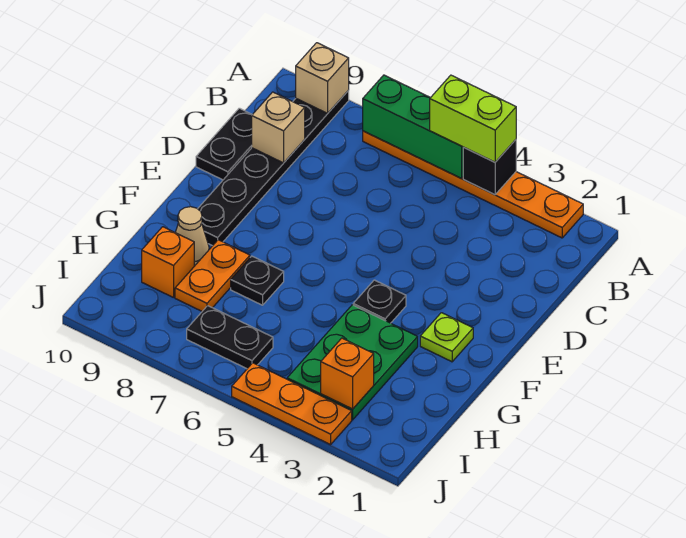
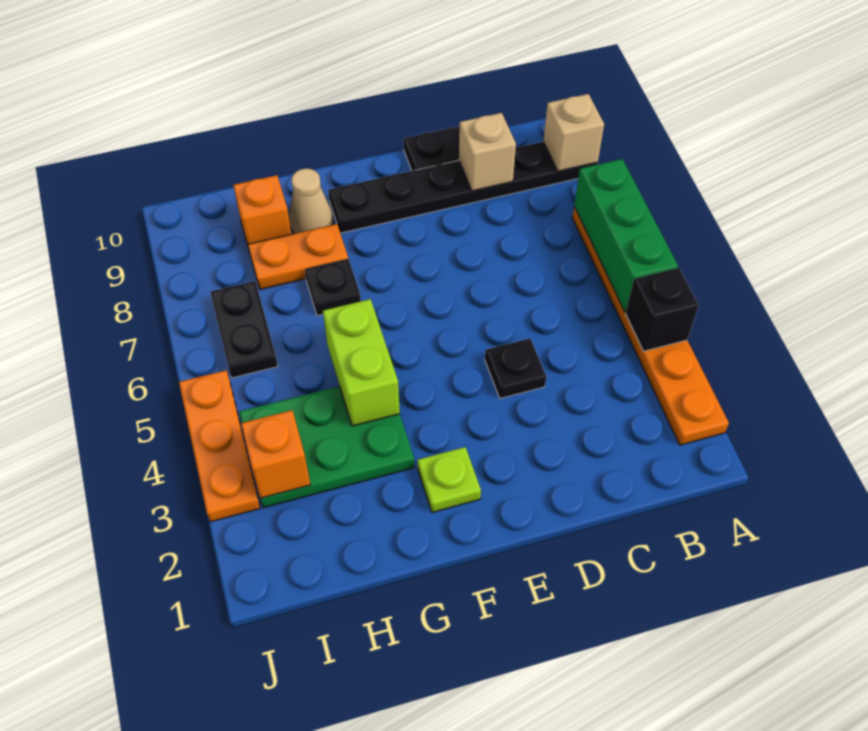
lime 1x2 brick [430,75,516,162] -> lime 1x2 brick moved to [323,299,400,426]
black 1x1 plate [353,280,406,323] -> black 1x1 plate moved to [485,338,546,398]

